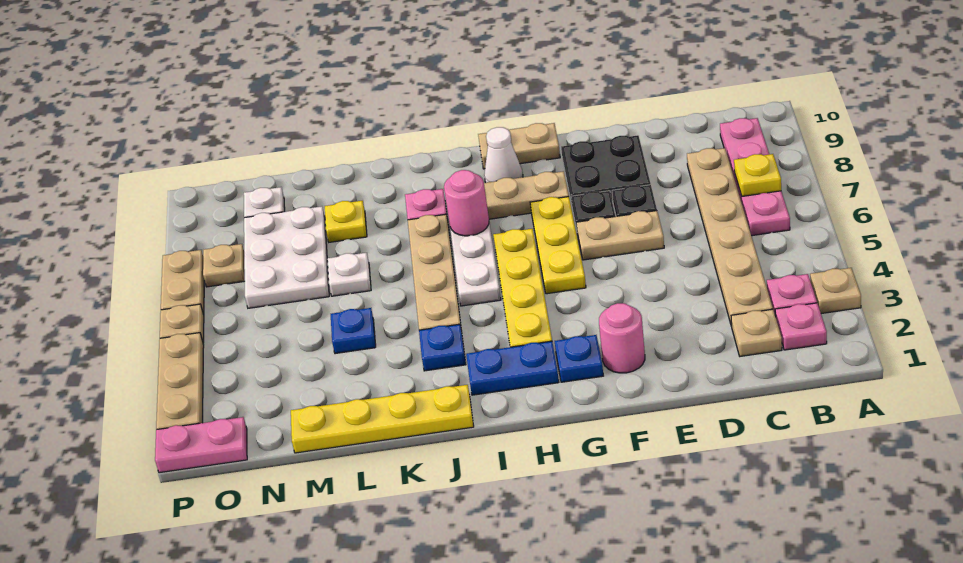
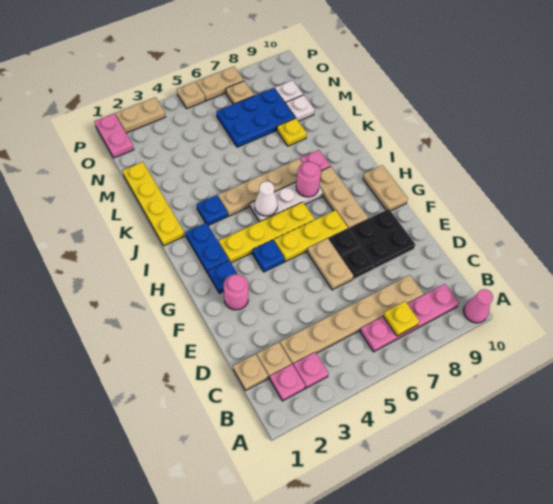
tan 1x1 plate [810,268,861,314] -> tan 1x1 plate moved to [233,354,268,391]
none -> pink 1x1 cone [463,289,493,323]
white 1x1 cone [484,127,523,183] -> white 1x1 cone moved to [255,181,278,216]
blue 1x1 plate [331,308,376,354] -> blue 1x1 plate moved to [252,240,285,272]
white 1x1 plate [327,253,371,296] -> white 1x1 plate moved to [286,95,314,121]
white 2x3 plate [244,206,329,308] -> blue 2x3 plate [217,88,295,147]
tan 1x3 plate [156,333,204,429] -> tan 1x2 plate [116,97,165,133]

